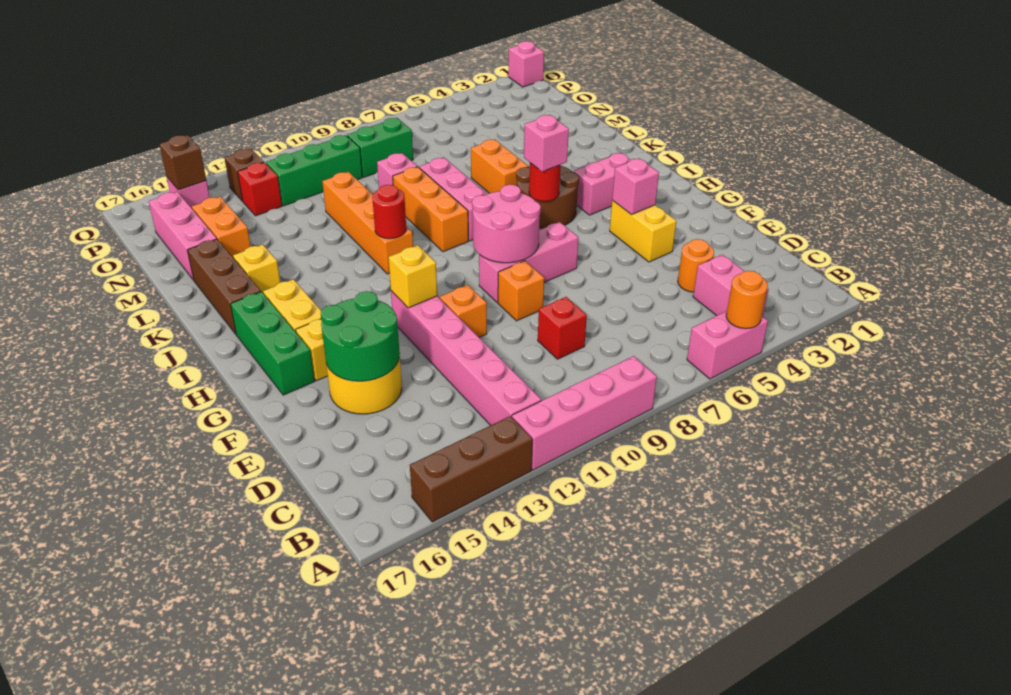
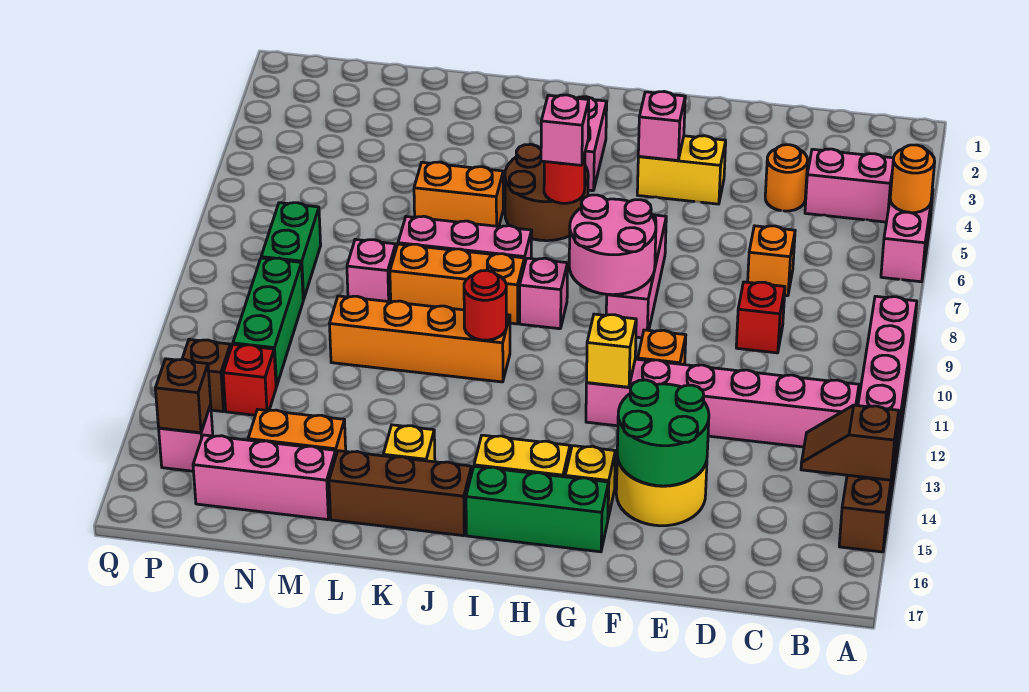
none -> brown 1x2 slope [801,405,899,480]
orange 1x1 brick [498,261,544,321] -> orange 1x1 brick moved to [748,226,795,296]
pink 1x1 brick [508,41,544,87] -> pink 1x1 brick moved to [520,258,568,329]

